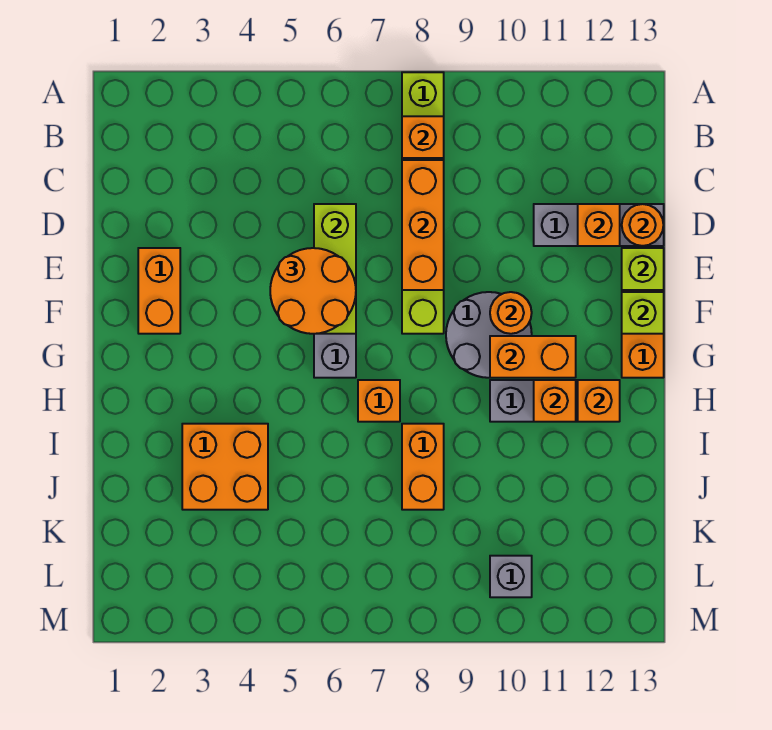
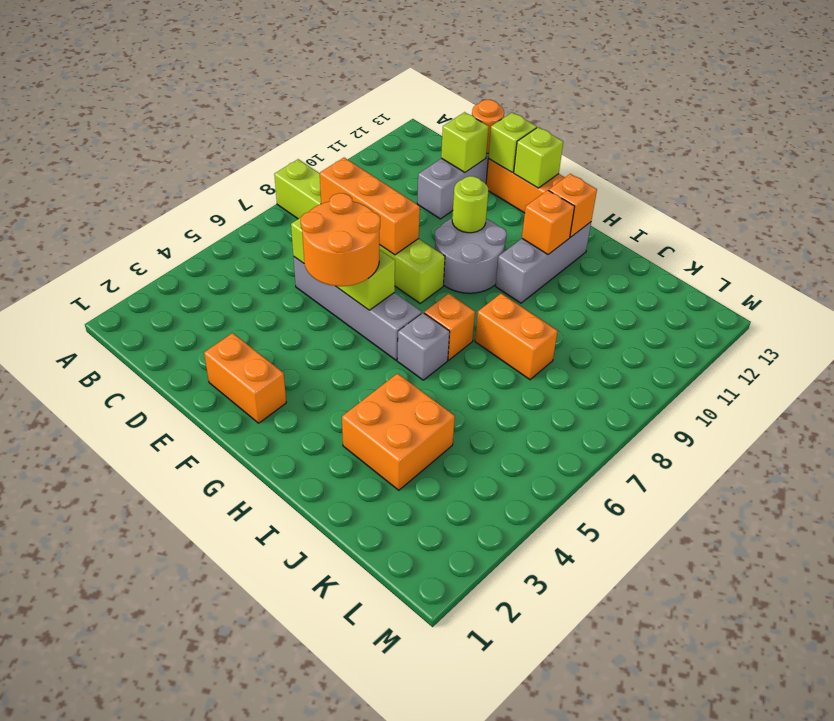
orange 1x1 brick [402,116,444,158] -> none
orange 1x1 brick [578,204,620,246] -> lime 1x1 brick [441,112,489,172]
orange 1x1 round brick [490,292,532,334] -> lime 1x1 round brick [452,176,488,233]
orange 1x2 brick [490,336,576,378] -> none
grey 1x1 brick [490,556,532,597] -> grey 1x1 brick moved to [397,313,450,380]

